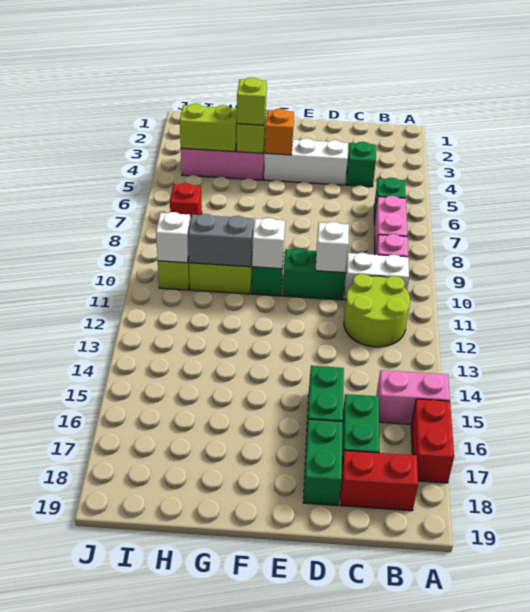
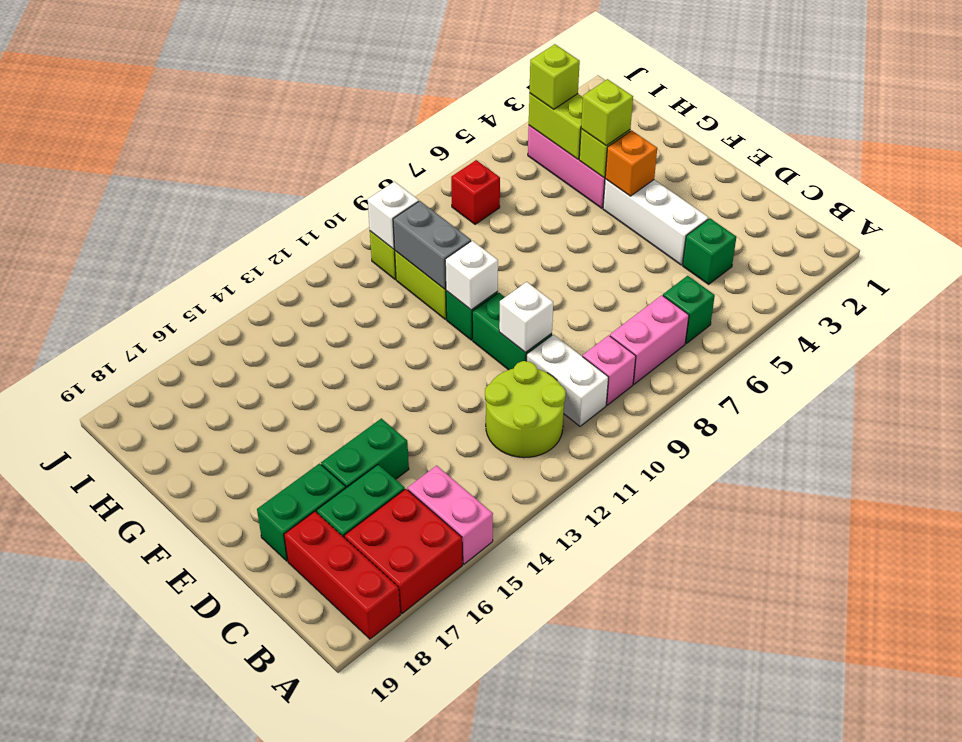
red 1x2 brick [411,399,454,483] -> red 2x2 brick [344,489,462,613]
red 1x2 brick [340,451,418,511] -> red 1x3 brick [284,512,400,639]
none -> lime 1x1 brick [529,44,580,109]

